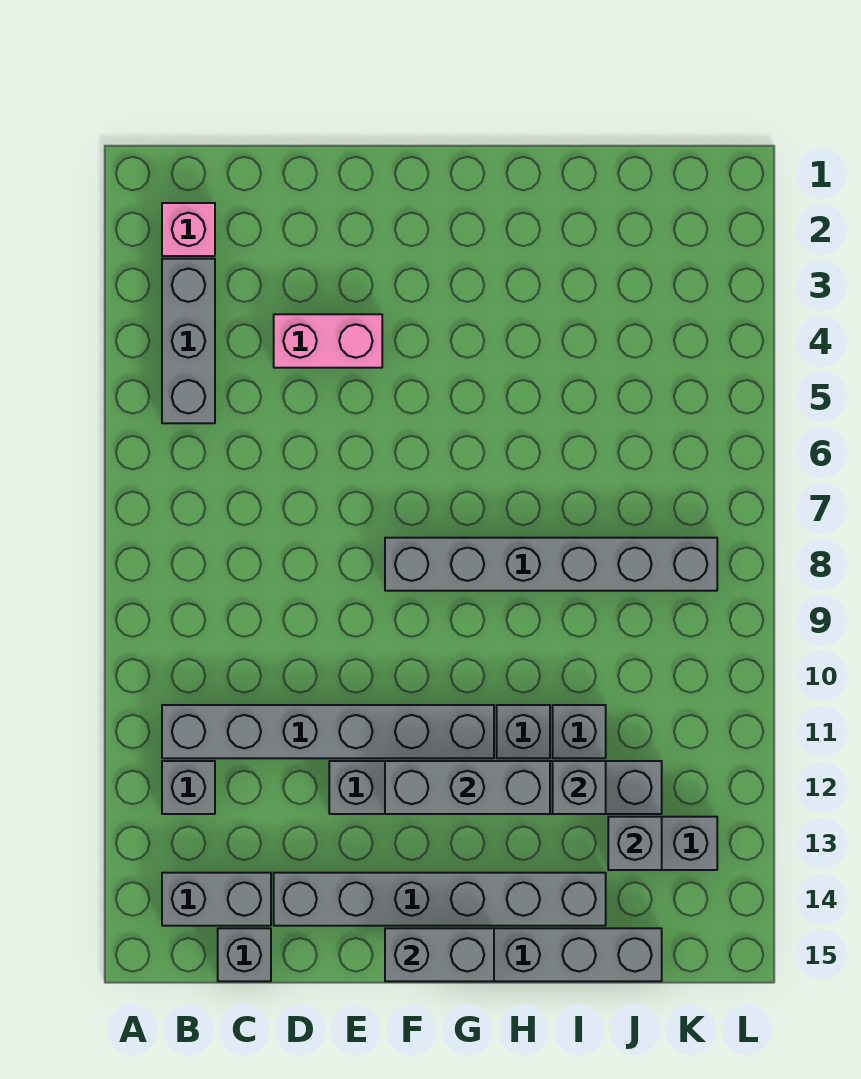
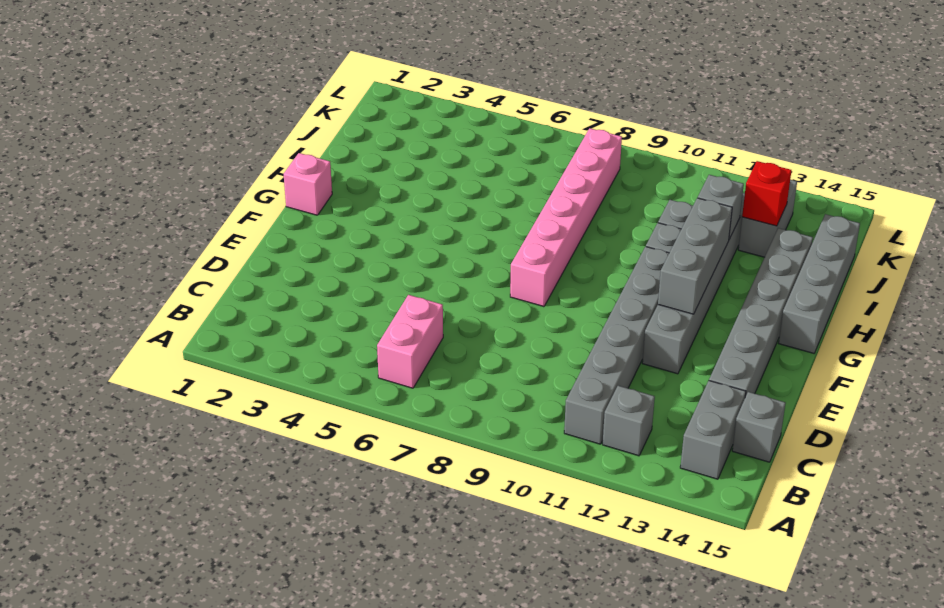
pink 1x1 brick [162,203,215,256] -> pink 1x1 brick moved to [284,153,332,215]
grey 1x3 brick [162,259,215,423] -> none
pink 1x2 brick [274,314,382,368] -> pink 1x2 brick moved to [377,295,443,388]
grey 1x6 brick [385,538,717,591] -> pink 1x6 brick [510,128,622,307]
grey 1x2 brick [385,928,494,981] -> none
grey 1x1 brick [608,817,662,870] -> red 1x1 brick [742,161,791,226]

